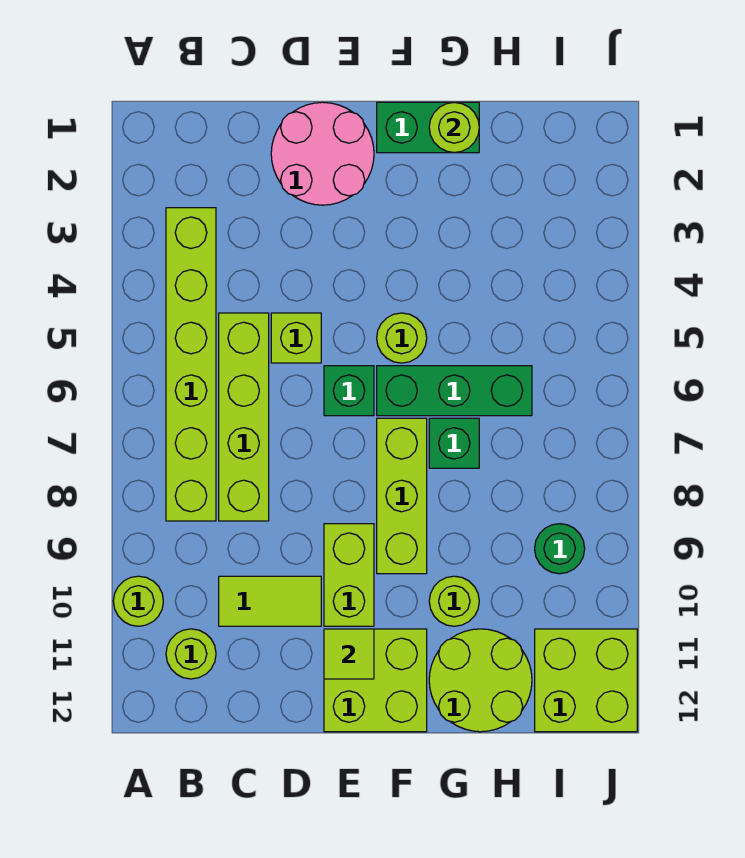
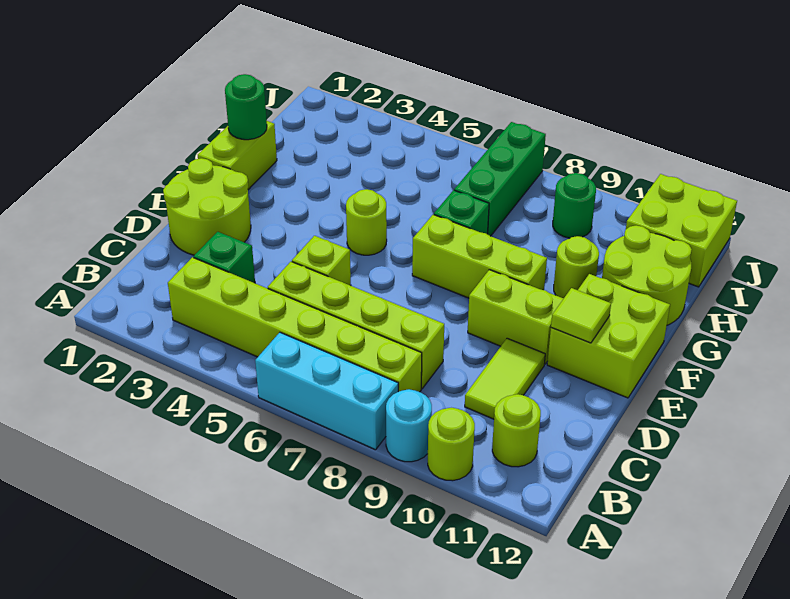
none -> cyan 1x3 brick [255,332,398,450]
none -> cyan 1x1 round brick [386,389,432,462]
pink 2x2 round brick [271,102,374,205] -> lime 2x2 round brick [163,158,251,255]
green 1x1 brick [324,366,374,416] -> green 1x1 brick moved to [194,232,255,283]
green 1x2 brick [377,102,479,153] -> lime 1x2 brick [198,121,277,190]
green 1x3 brick [377,366,532,416] -> green 1x3 brick moved to [454,122,546,236]
lime 1x1 round brick [429,102,479,153] -> green 1x1 round brick [225,74,267,140]

